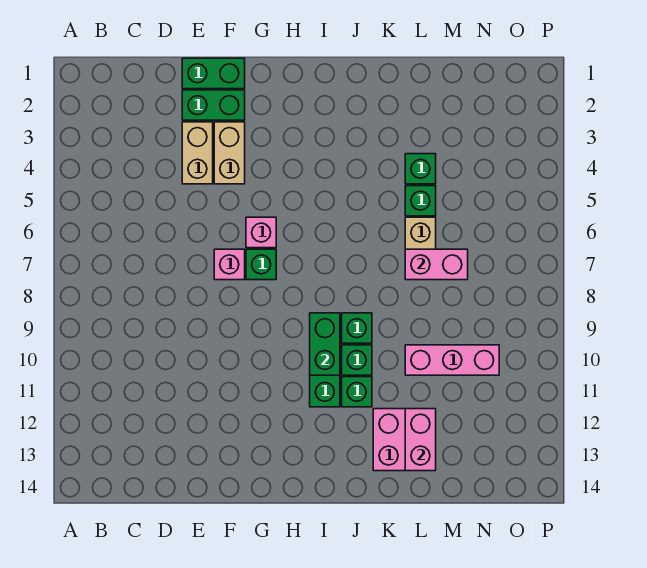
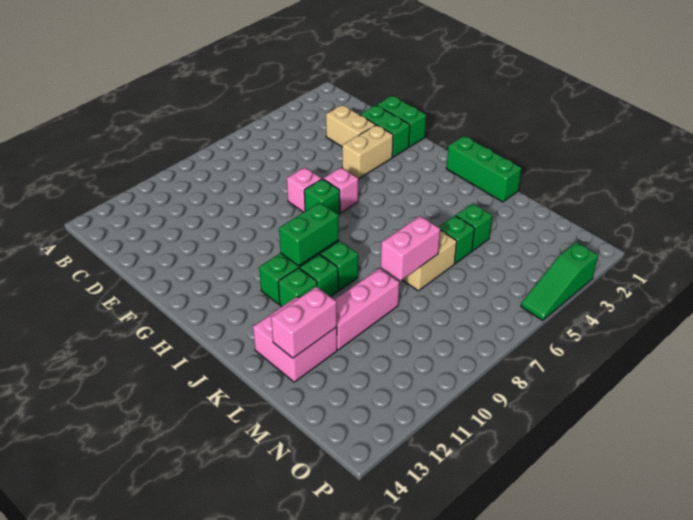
tan 1x2 brick [182,122,213,184] -> tan 1x2 brick turned to [326,105,375,147]
none -> green 1x3 brick [446,136,522,202]
pink 1x2 brick [405,249,468,280] -> pink 1x2 brick turned to [381,216,440,281]
pink 1x3 brick [405,345,499,375] -> pink 1x3 brick turned to [335,268,400,350]
none -> green 1x3 slope [521,242,598,320]

